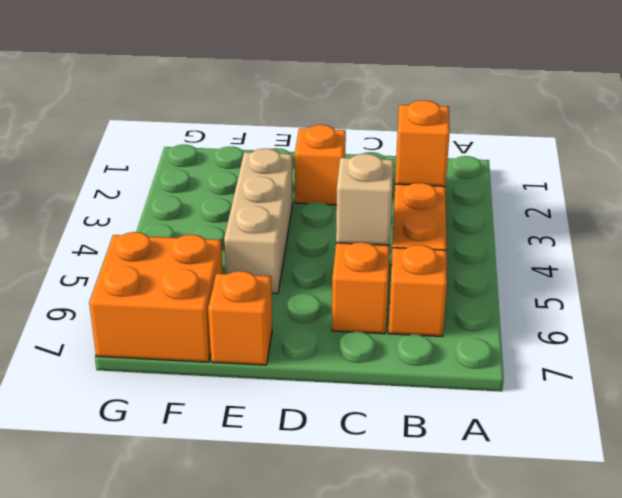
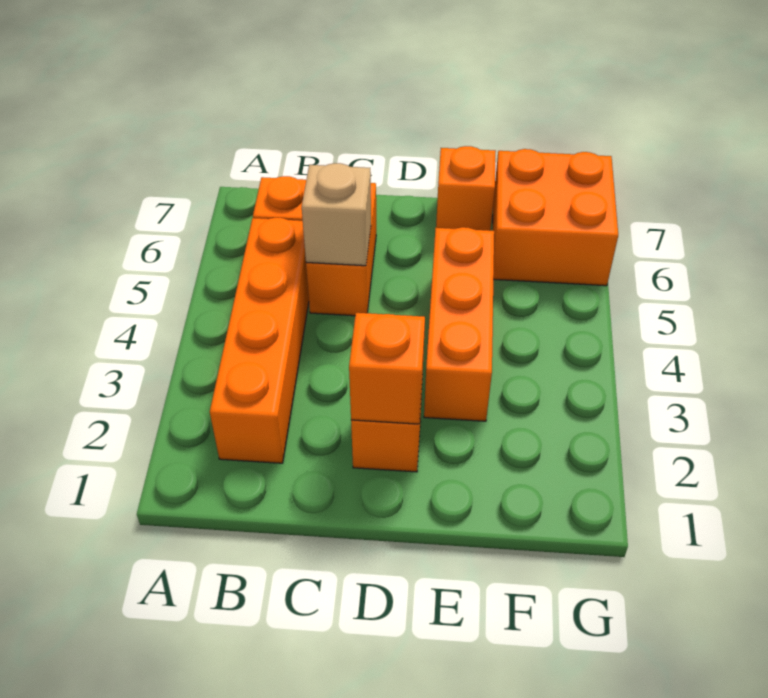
orange 1x1 brick [395,100,450,186] -> orange 1x1 brick moved to [349,313,425,424]
tan 1x3 brick [224,149,293,294] -> orange 1x3 brick [424,227,494,421]

